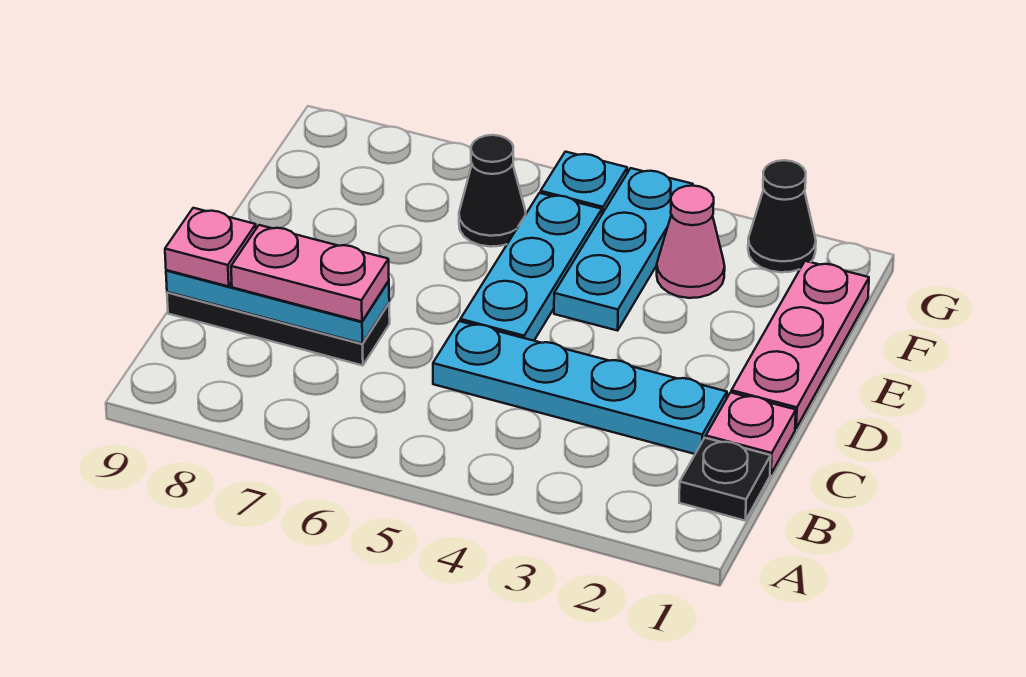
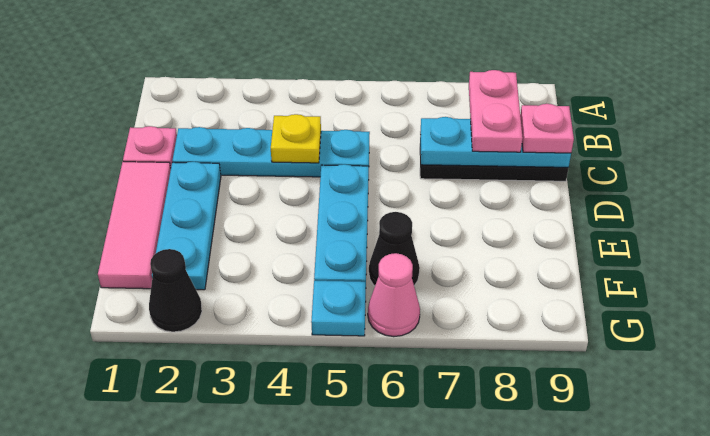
black 1x1 plate [679,438,771,520] -> none
none -> yellow 1x1 plate [271,114,321,163]
pink 1x2 plate [231,225,389,322] -> pink 1x2 plate turned to [469,70,523,152]
pink 1x3 plate [731,261,869,429] -> pink 1x3 tile [98,162,171,289]
cyan 1x3 plate [554,168,693,331] -> cyan 1x3 plate moved to [152,162,221,290]
pink 1x1 cone [657,186,725,298] -> pink 1x1 cone moved to [368,253,420,337]

